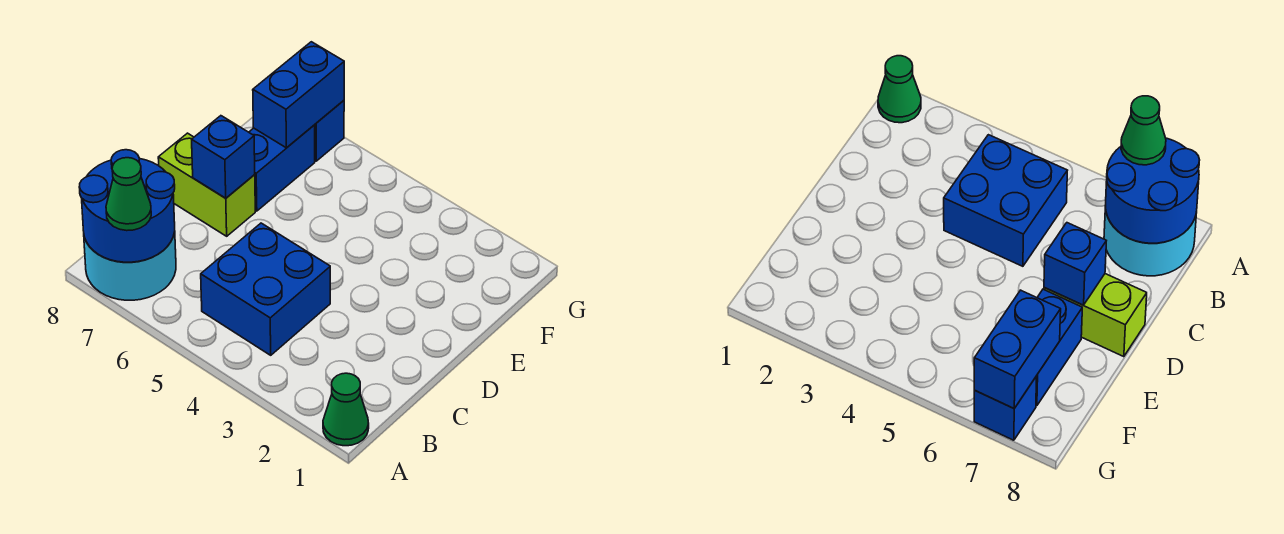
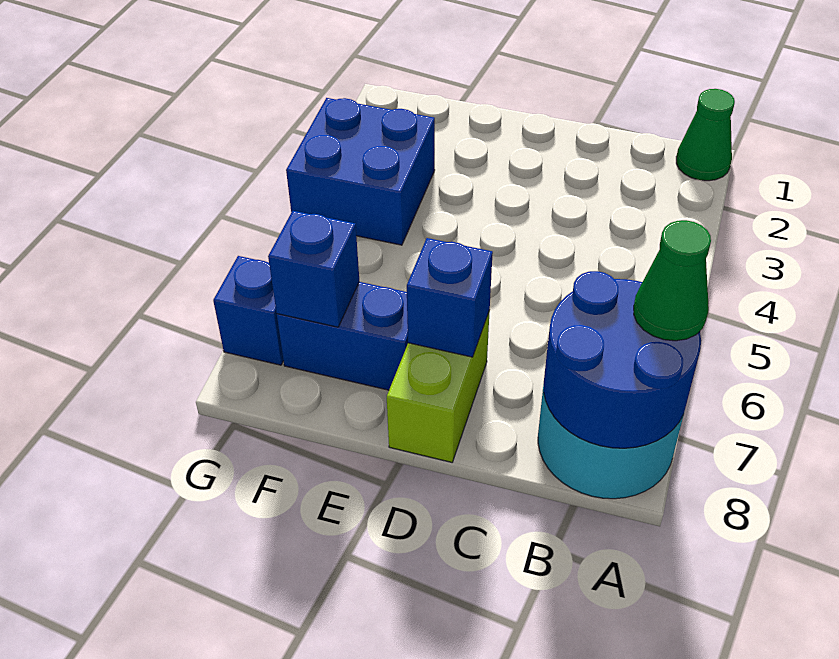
blue 2x2 brick [201,223,330,355] -> blue 2x2 brick moved to [286,98,435,245]
blue 1x2 brick [253,42,344,148] -> blue 1x1 brick [268,211,359,327]

